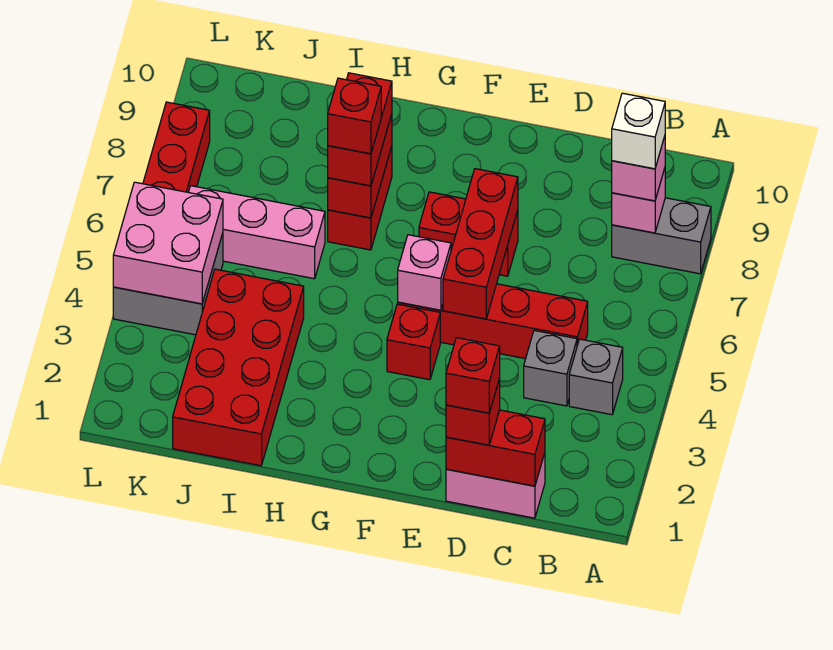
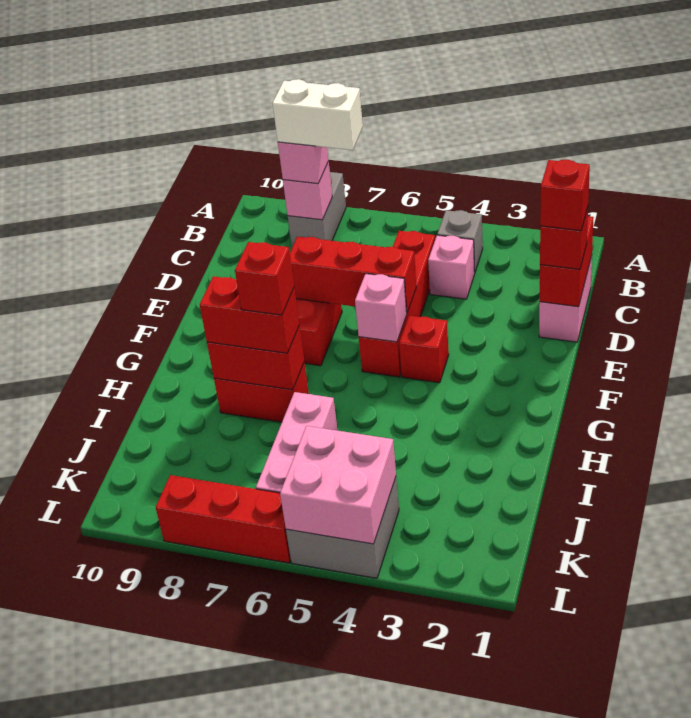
white 1x1 brick [612,93,665,169] -> white 1x2 brick [273,79,363,150]
grey 1x1 brick [524,331,577,406] -> pink 1x1 brick [428,235,475,299]
red 2x4 brick [173,269,304,466] -> none

